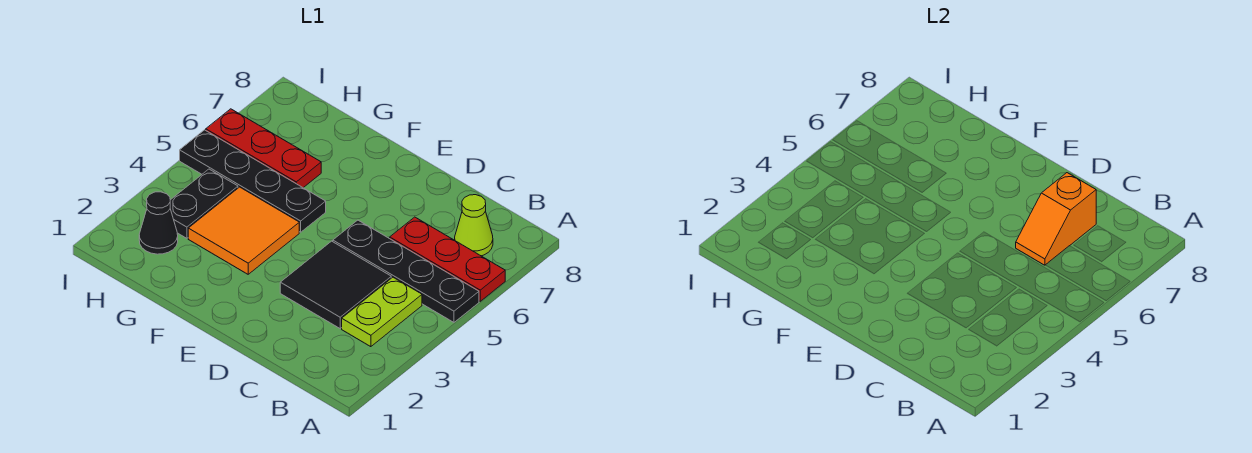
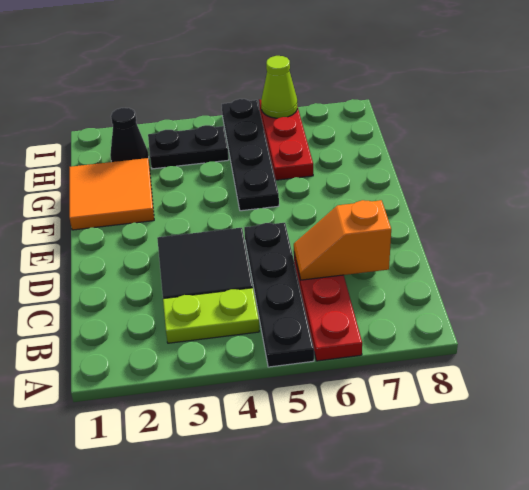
lime 1x1 cone [455,195,493,256] -> lime 1x1 cone moved to [261,56,297,118]
orange 2x2 tile [188,187,299,274] -> orange 2x2 tile moved to [69,158,154,230]

